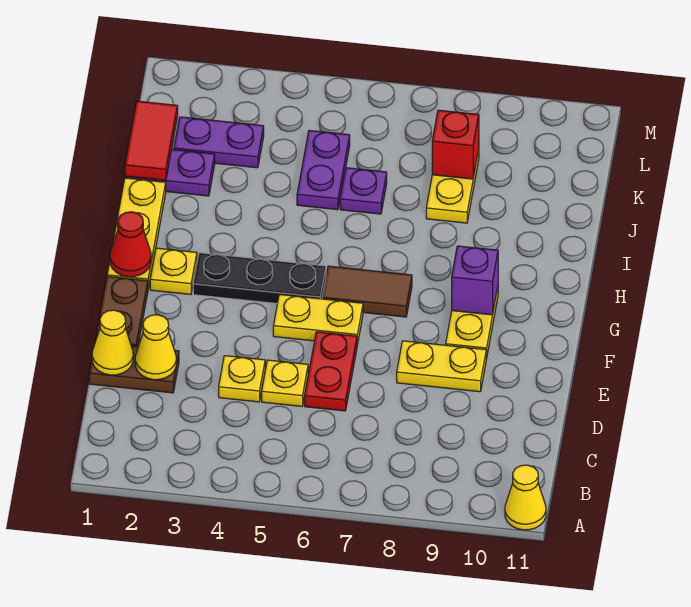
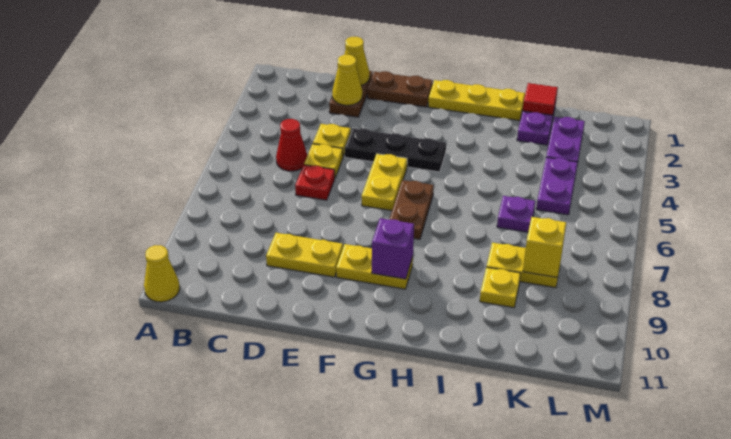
red 1x2 plate [305,332,357,411] -> red 1x1 plate [295,165,335,200]
yellow 1x2 plate [397,341,486,392] -> yellow 1x2 plate turned to [266,233,343,277]
red 1x1 cone [110,212,151,277] -> red 1x1 cone moved to [276,119,307,171]
yellow 1x1 plate [150,248,197,294] -> yellow 1x1 plate moved to [480,267,521,308]
black 1x3 plate [193,253,326,303] -> black 1x3 plate turned to [345,128,446,172]
brown 1x2 tile [322,266,412,317] -> brown 1x2 plate [389,180,434,239]
red 1x2 tile [125,101,178,180] -> red 1x1 tile [523,83,558,115]
purple 1x2 plate [297,130,350,210] -> purple 1x2 plate turned to [536,157,578,215]
red 1x1 brick [432,110,479,179] -> yellow 1x1 brick [523,217,566,277]

